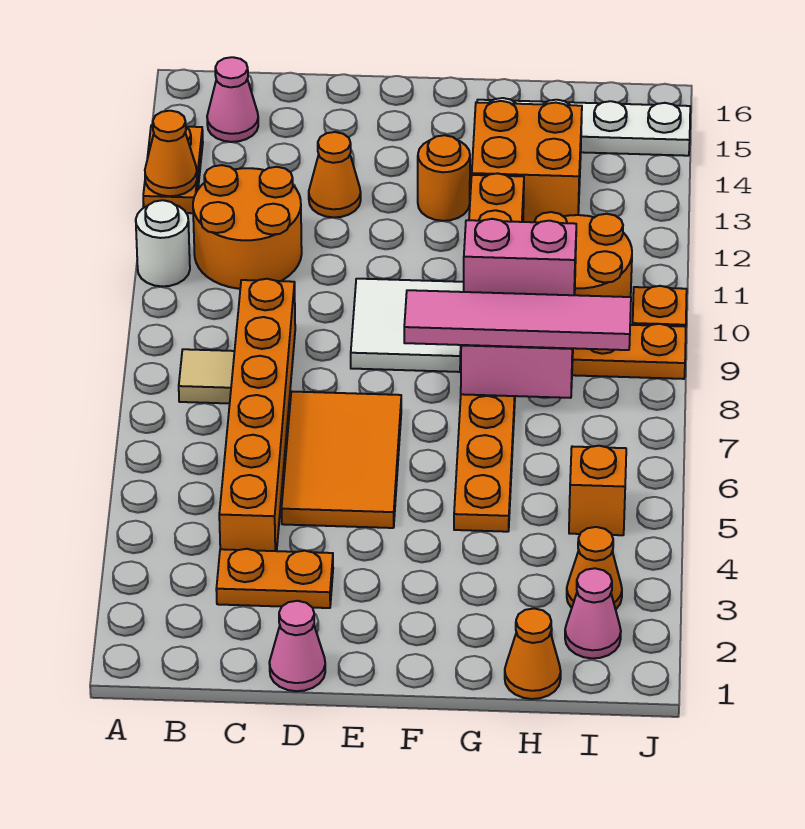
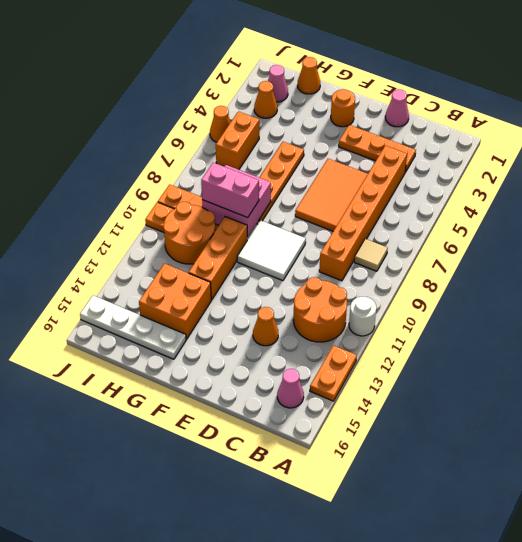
orange 1x1 cone [145,111,197,196] -> orange 1x1 cone moved to [210,106,231,142]
orange 1x2 plate [216,549,333,608] -> orange 1x3 plate [339,125,416,172]
pink 1x4 tile [404,290,631,350] -> none
orange 1x1 round brick [418,135,470,221] -> orange 1x1 round brick moved to [331,89,355,127]
orange 1x1 brick [569,446,626,535] -> orange 1x2 brick [216,111,259,170]

